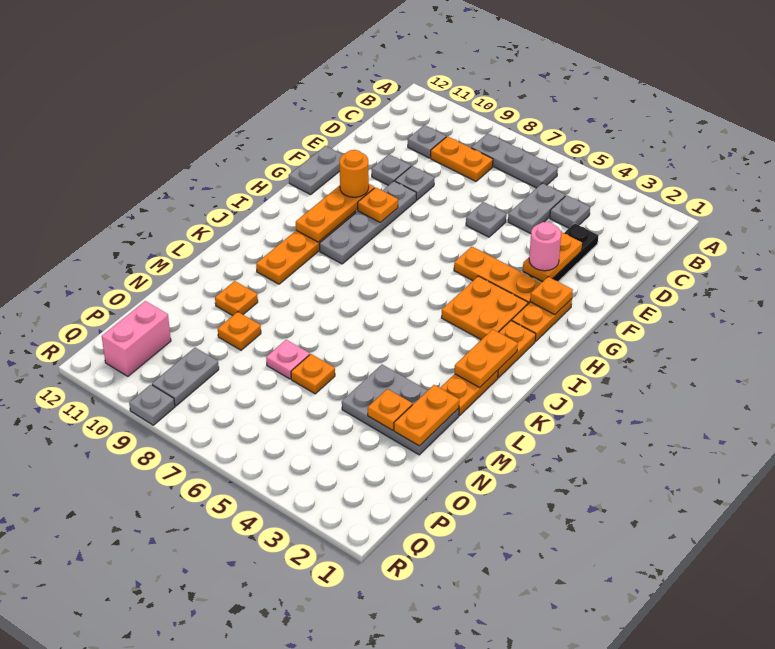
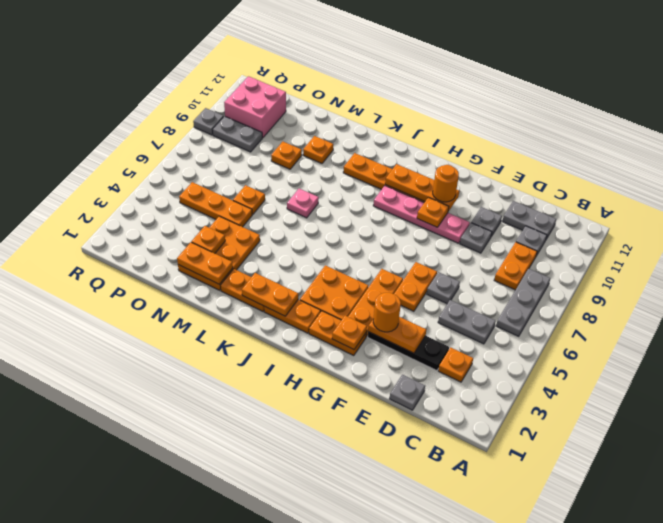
none -> orange 1x1 plate [438,347,473,382]
grey 1x1 plate [550,195,590,228] -> grey 1x1 plate moved to [390,375,425,410]
pink 1x1 round brick [529,222,561,271] -> orange 1x1 round brick [373,293,401,332]
none -> orange 1x2 plate [394,262,437,311]
grey 1x4 plate [319,181,416,264] -> pink 1x4 plate [373,186,470,243]
grey 1x2 plate [289,146,343,195] -> grey 1x2 plate moved to [503,201,556,239]
grey 2x3 plate [342,365,459,455] -> orange 2x3 plate [178,216,260,290]
none -> orange 1x3 plate [179,182,252,227]
pink 1x1 plate [266,340,310,379] -> pink 1x1 plate moved to [287,189,319,218]
pink 1x2 brick [102,301,171,376] -> pink 2x2 brick [224,76,286,138]

